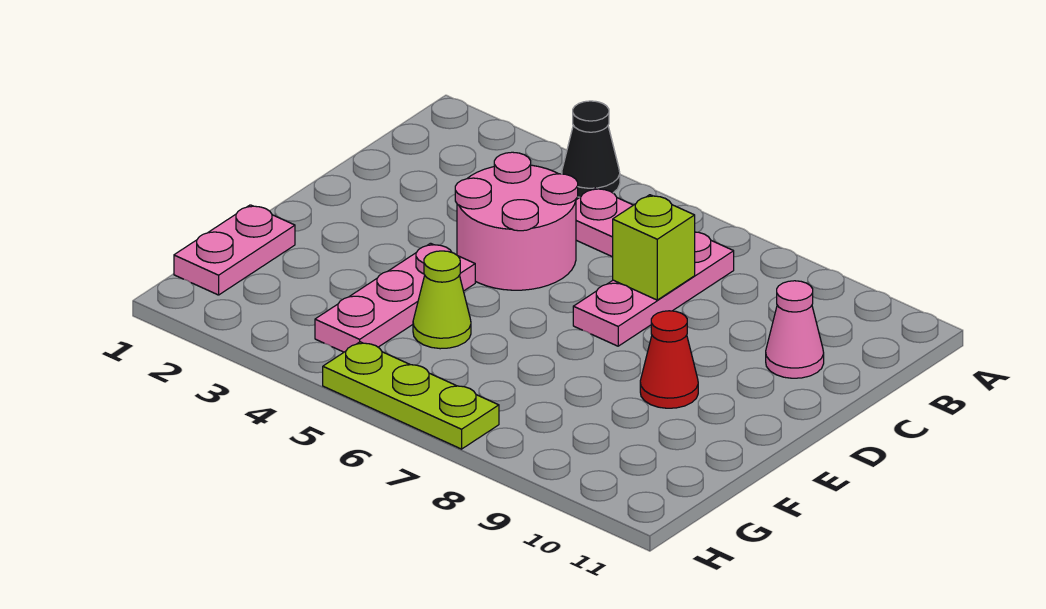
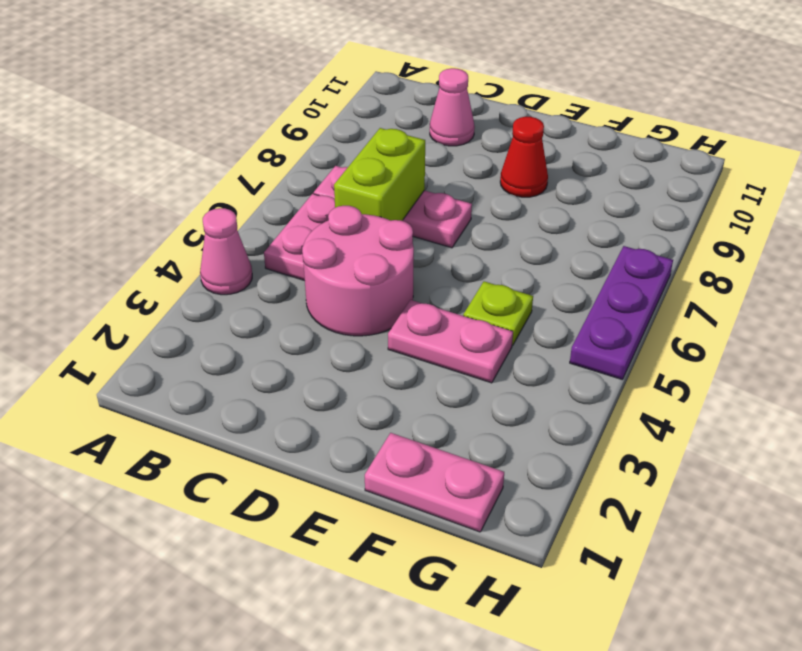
black 1x1 cone [562,101,620,197] -> pink 1x1 cone [200,208,252,295]
lime 1x1 brick [613,195,695,300] -> lime 1x2 brick [334,128,425,221]
pink 1x3 plate [315,243,475,352] -> pink 1x2 plate [388,300,513,383]
lime 1x1 cone [413,251,471,349] -> lime 1x1 plate [463,281,533,345]
lime 1x3 plate [323,342,499,449] -> purple 1x3 plate [570,246,673,379]

